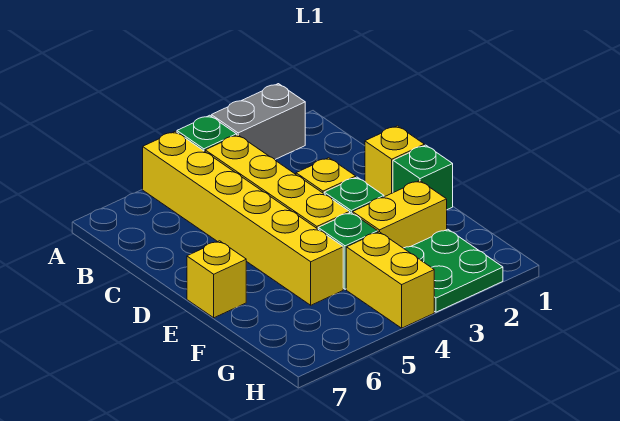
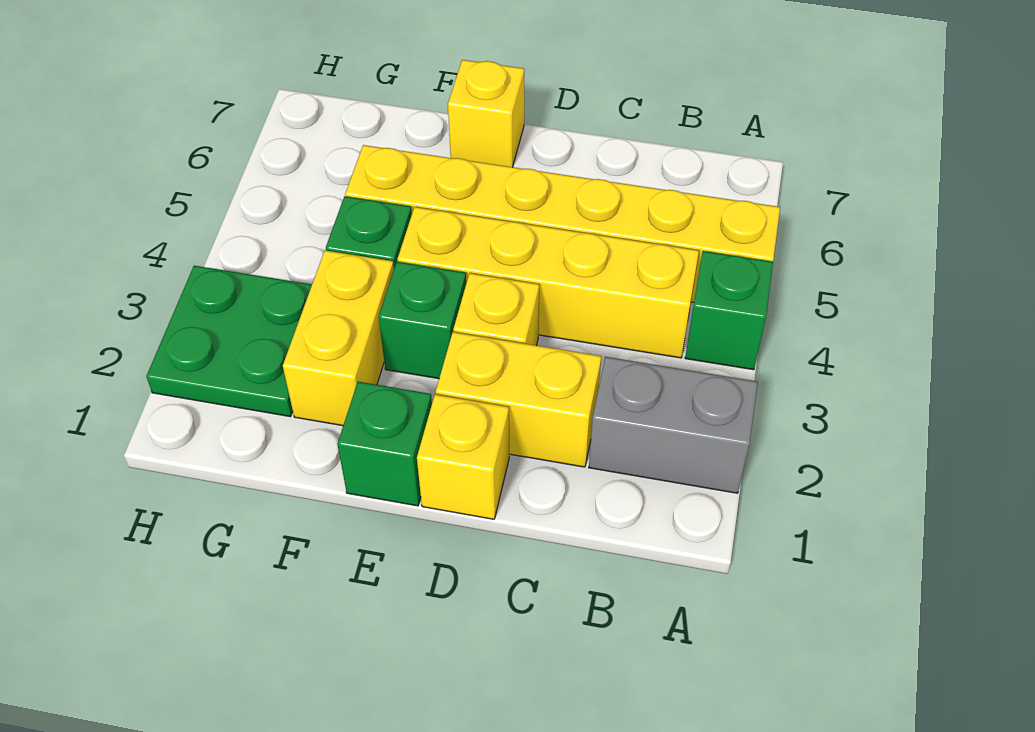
grey 1x2 brick [211,84,305,159] -> grey 1x2 brick turned to [589,357,758,493]
yellow 1x2 brick [346,232,434,328] -> yellow 1x2 brick moved to [436,332,601,467]

